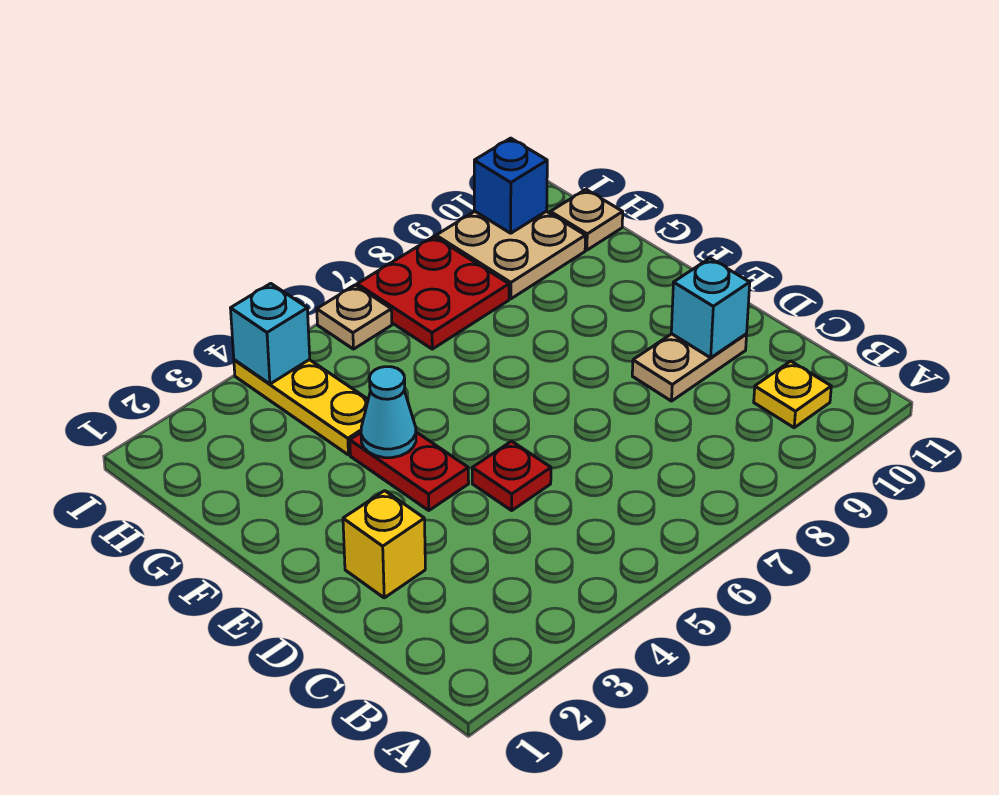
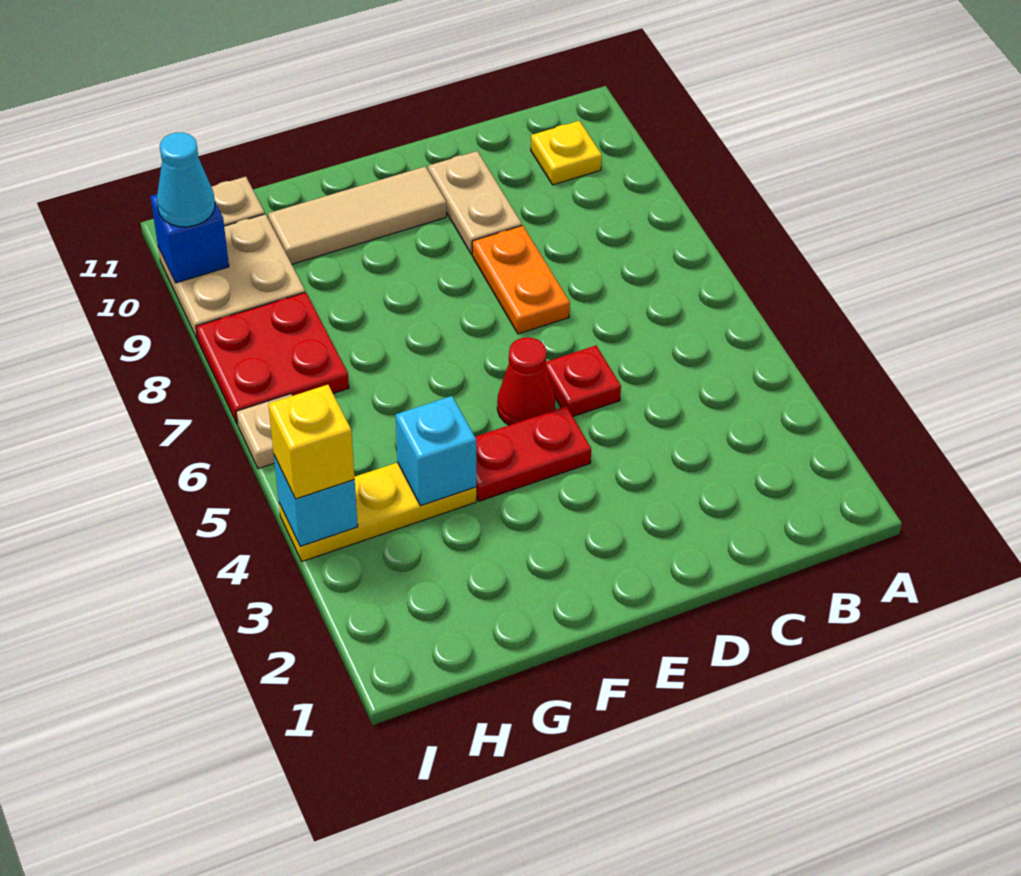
yellow 1x1 brick [343,491,425,598] -> yellow 1x1 brick moved to [268,385,355,499]
none -> orange 1x2 plate [472,226,570,334]
cyan 1x1 brick [671,258,750,358] -> cyan 1x1 brick moved to [395,396,476,506]
none -> red 1x1 cone [497,337,555,425]
none -> tan 1x3 tile [268,167,446,264]
cyan 1x1 cone [361,367,416,458] -> cyan 1x1 cone moved to [157,133,215,227]

